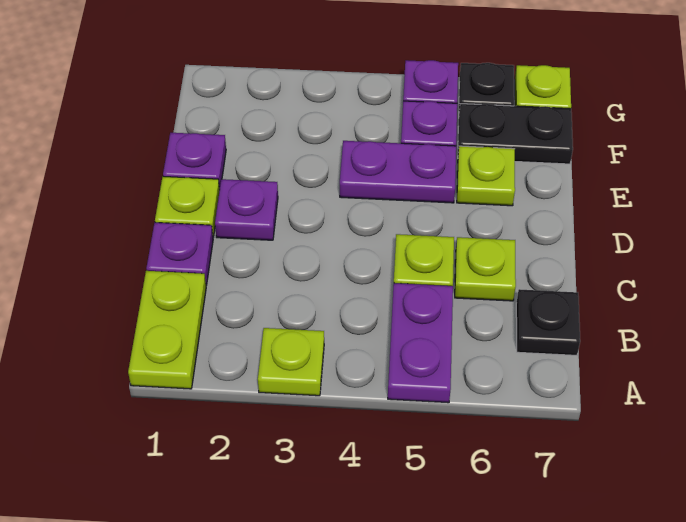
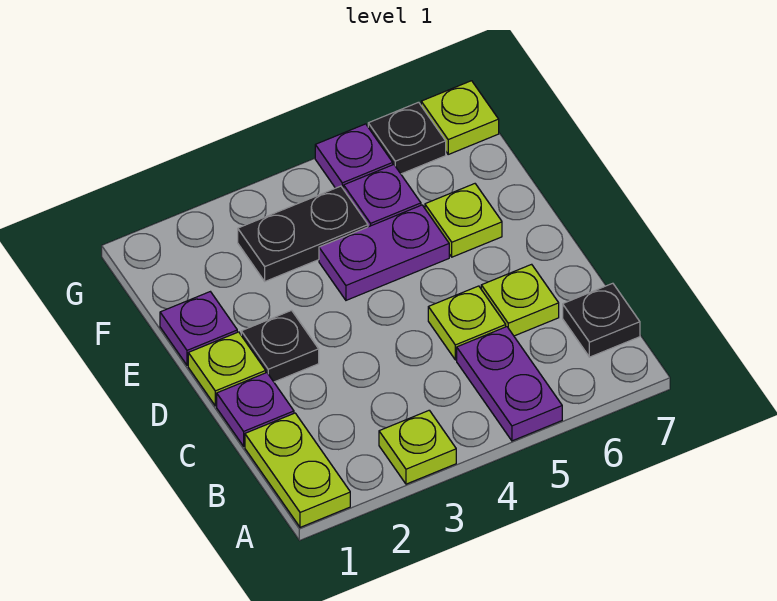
purple 1x1 plate [215,179,278,240] -> black 1x1 plate [241,310,319,382]
black 1x2 plate [458,104,573,164] -> black 1x2 plate moved to [238,186,368,281]

